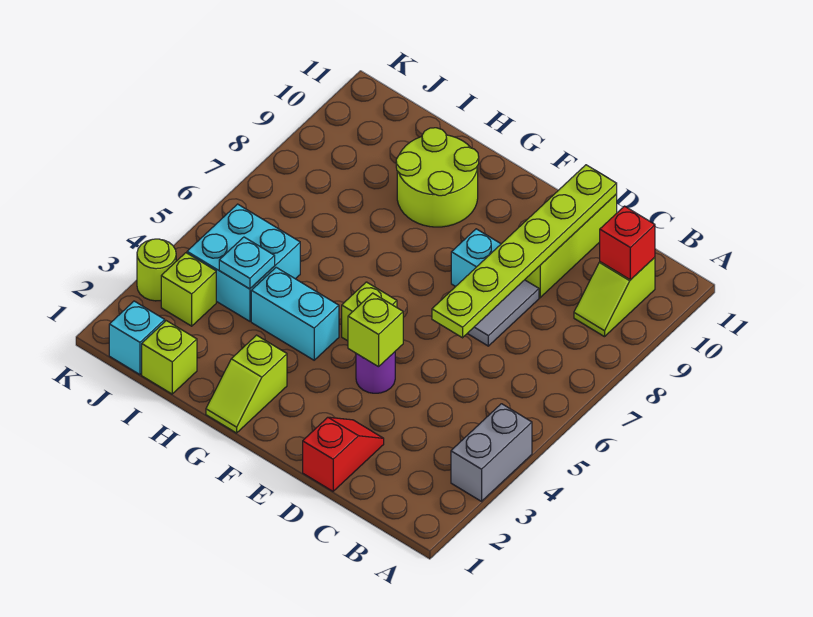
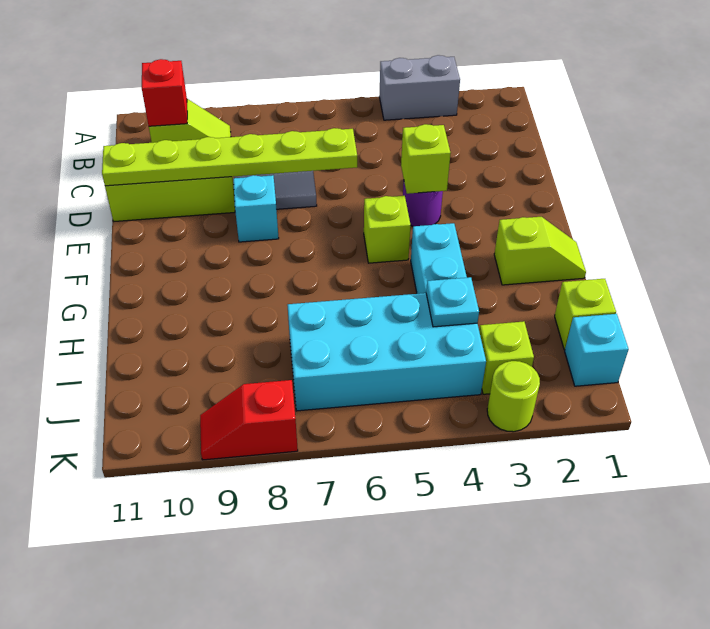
red 1x2 slope [303,417,384,491] -> red 1x2 slope moved to [200,380,298,460]
lime 2x2 round brick [396,128,479,227] -> none
cyan 2x2 brick [187,204,300,321] -> cyan 2x4 brick [287,293,486,411]

